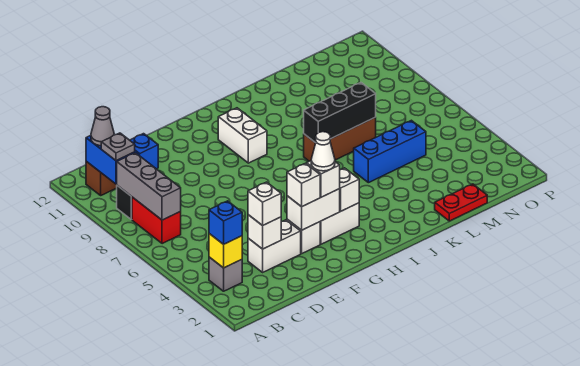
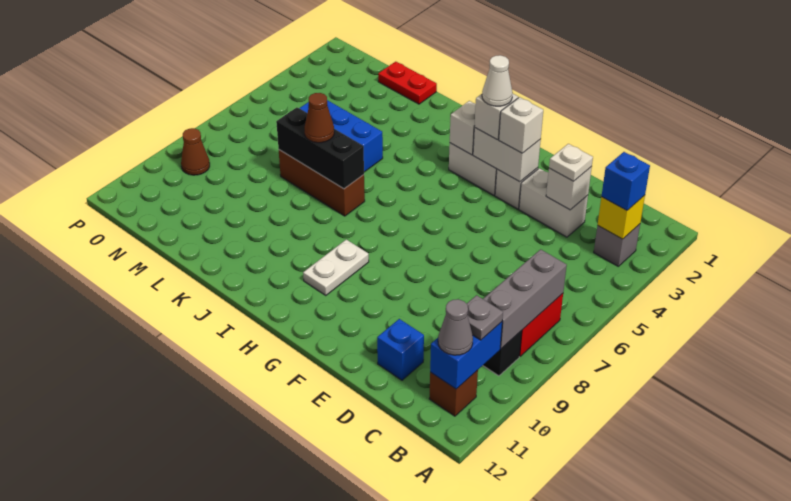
white 1x1 brick [248,182,281,226] -> white 1x1 plate [549,144,593,181]
white 1x2 brick [218,108,267,163] -> white 1x2 plate [303,240,369,296]
none -> brown 1x1 cone [304,93,334,143]
none -> brown 1x1 cone [181,128,210,175]

